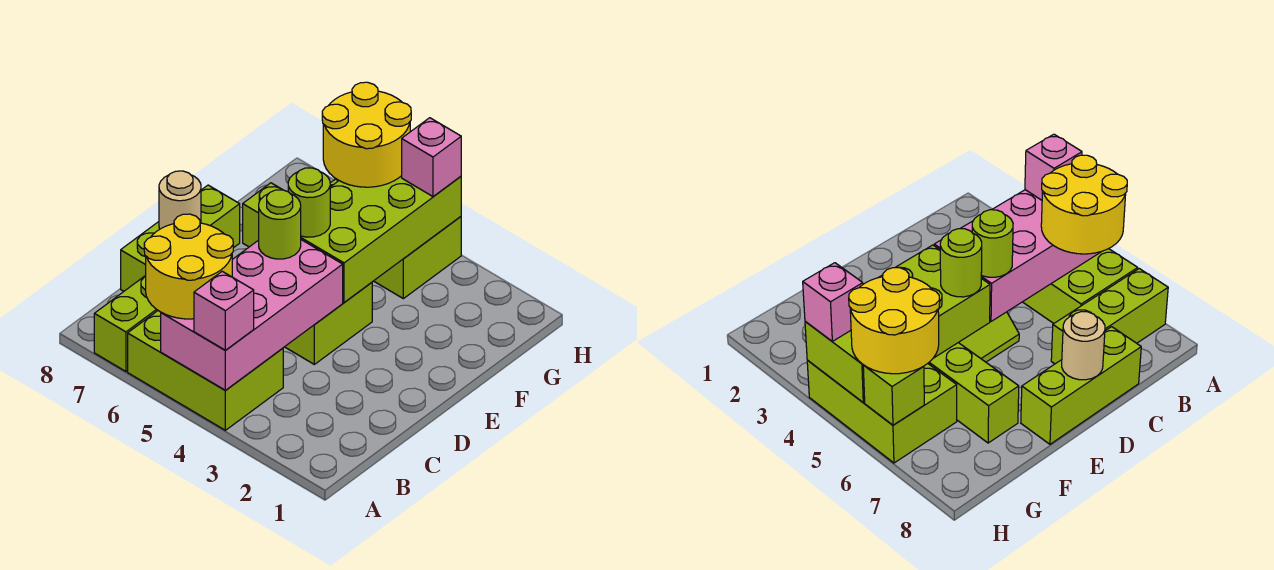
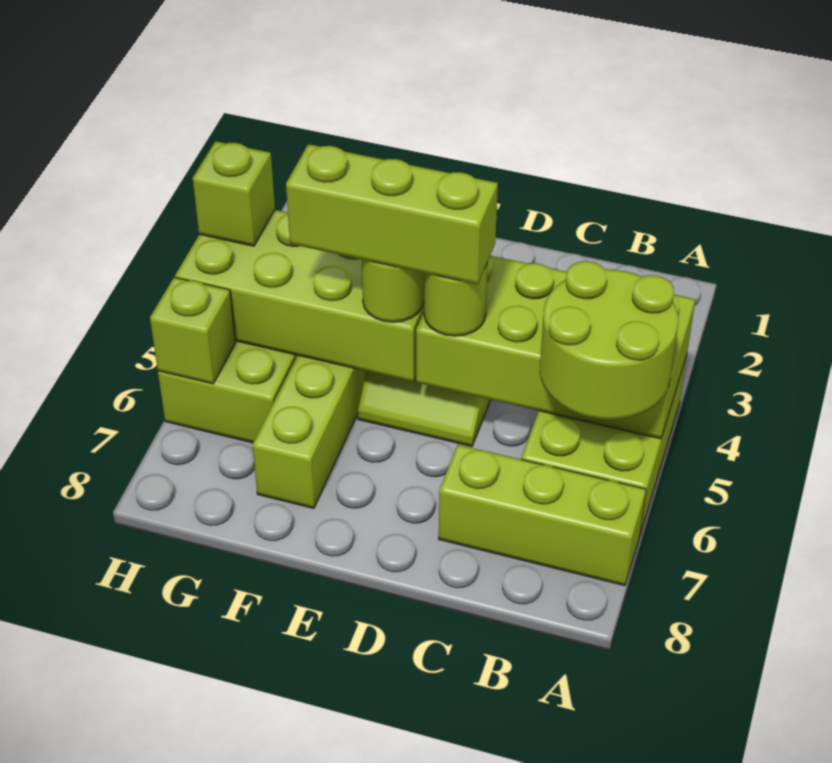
pink 2x4 brick [161,240,343,391] -> lime 2x4 brick [416,256,695,439]
pink 1x1 brick [194,271,254,350] -> none
yellow 2x2 round brick [144,214,233,319] -> lime 2x2 round brick [540,261,678,420]
lime 1x3 brick [121,185,240,291] -> lime 1x3 brick moved to [286,144,498,284]
tan 1x1 round brick [159,171,201,229] -> none
yellow 2x2 round brick [322,82,411,187] -> none
pink 1x1 brick [402,118,461,196] -> lime 1x1 brick [193,141,275,246]

